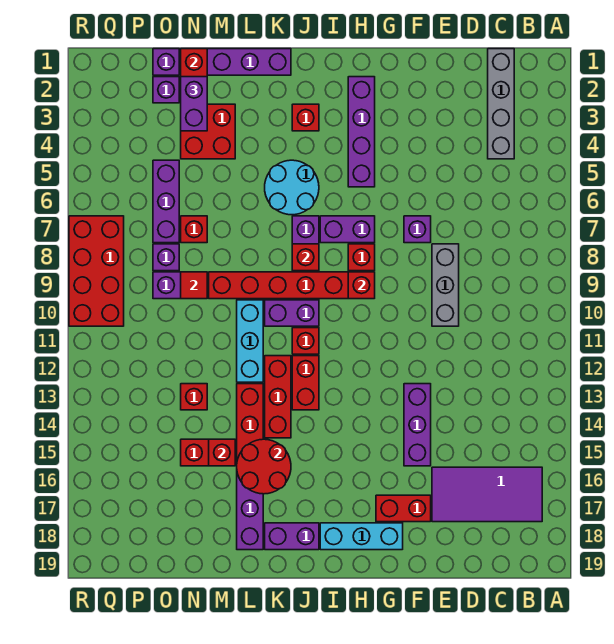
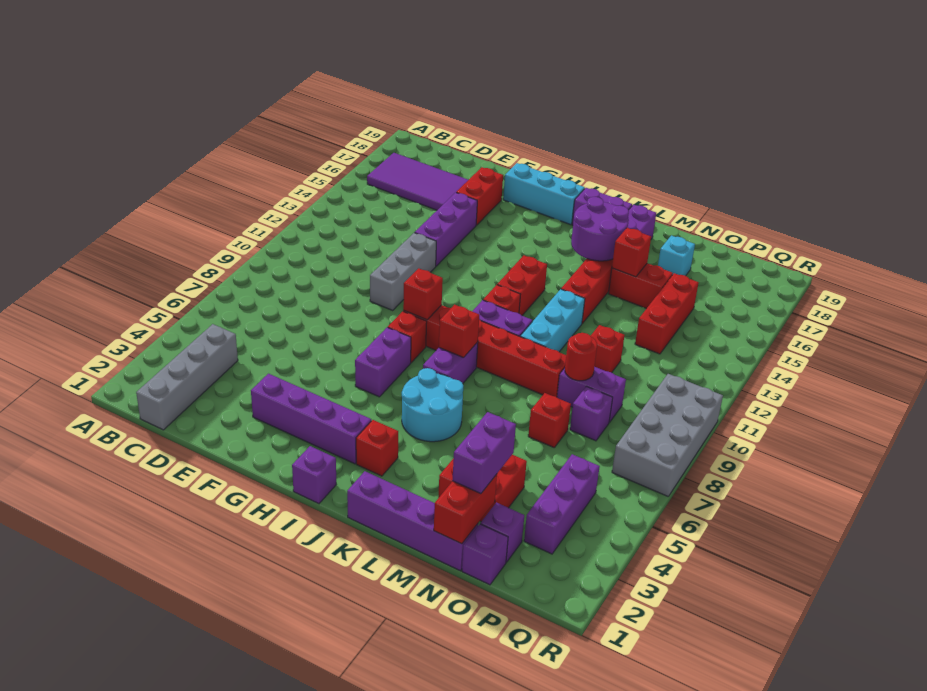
grey 1x3 brick [432,244,459,326] -> grey 1x3 brick moved to [370,233,436,310]
purple 1x1 brick [404,216,431,243] -> purple 1x1 brick moved to [292,446,336,504]
red 1x2 brick [376,495,431,522] -> red 1x2 brick turned to [456,167,503,225]
purple 1x4 brick [348,77,375,187] -> purple 1x4 brick turned to [251,374,371,464]
purple 1x2 brick [320,216,375,243] -> purple 1x2 brick turned to [355,327,411,397]
red 1x3 brick [265,356,291,438] -> red 1x3 brick moved to [635,273,699,354]
red 2x2 round brick [237,439,291,494] -> purple 2x2 round brick [571,197,629,261]
red 1x1 tile [181,272,207,299] -> red 1x1 round brick [565,333,597,381]
red 1x1 brick [181,384,207,410] -> red 1x1 brick moved to [591,325,625,372]
none -> cyan 1x1 brick [658,235,695,276]
purple 1x3 brick [153,160,179,243] -> purple 1x3 brick moved to [524,454,600,554]
red 2x4 brick [69,216,124,326] -> grey 2x4 brick [612,374,723,496]

